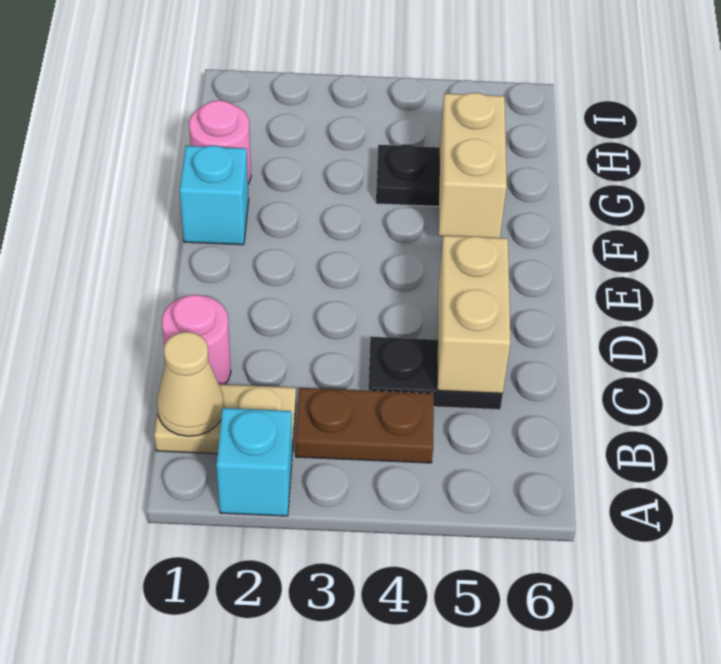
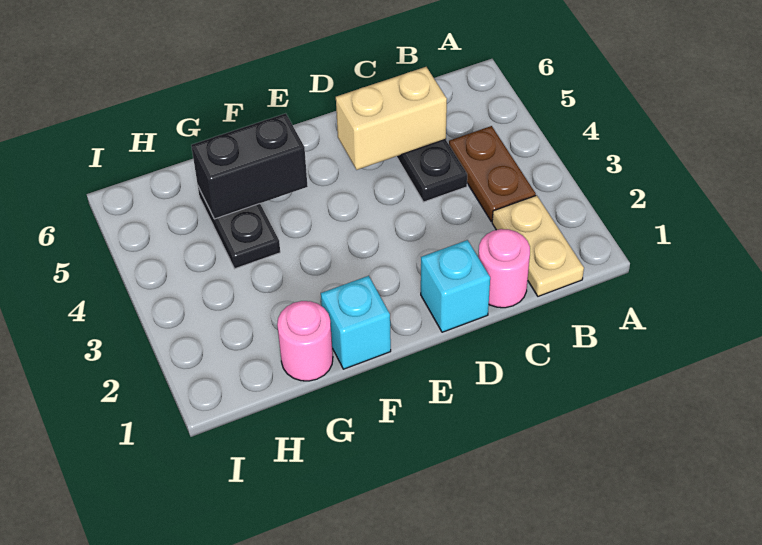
cyan 1x1 brick [216,408,292,516] -> cyan 1x1 brick moved to [421,240,490,332]
tan 1x1 cone [157,332,224,436] -> none
tan 1x2 brick [439,93,507,238] -> black 1x2 brick [191,113,308,219]

